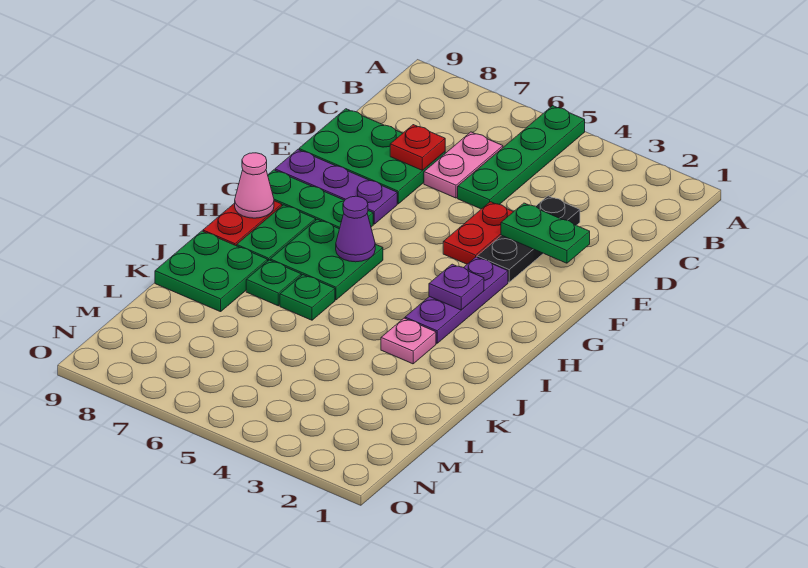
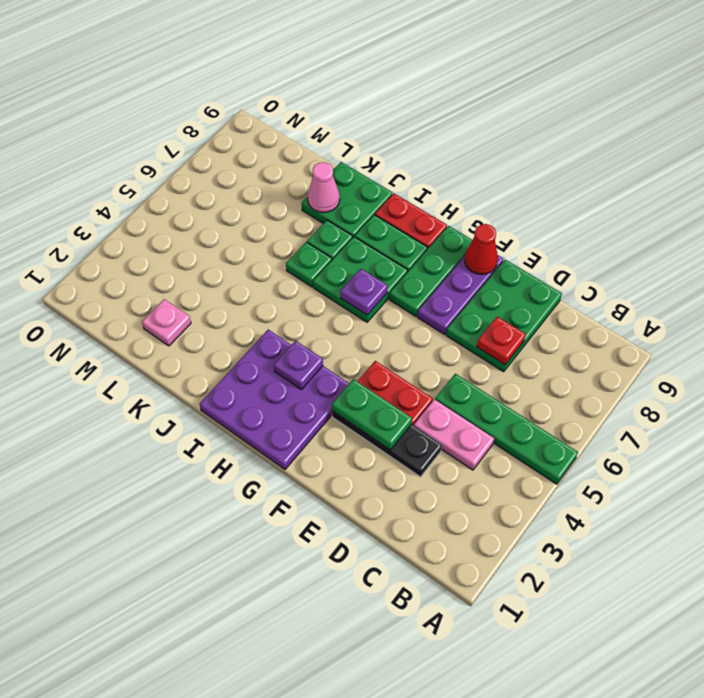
pink 1x2 plate [424,132,503,198] -> pink 1x2 plate moved to [414,399,494,470]
green 1x2 plate [501,203,590,263] -> green 1x2 plate turned to [332,379,412,450]
none -> red 1x1 cone [465,224,498,275]
purple 1x3 plate [405,257,508,343] -> purple 3x3 plate [200,330,349,469]
purple 1x1 cone [336,196,375,262] -> purple 1x1 plate [341,269,388,315]
pink 1x1 cone [235,153,274,218] -> pink 1x1 cone moved to [308,162,340,213]
pink 1x1 plate [381,318,436,364] -> pink 1x1 plate moved to [142,299,191,346]

